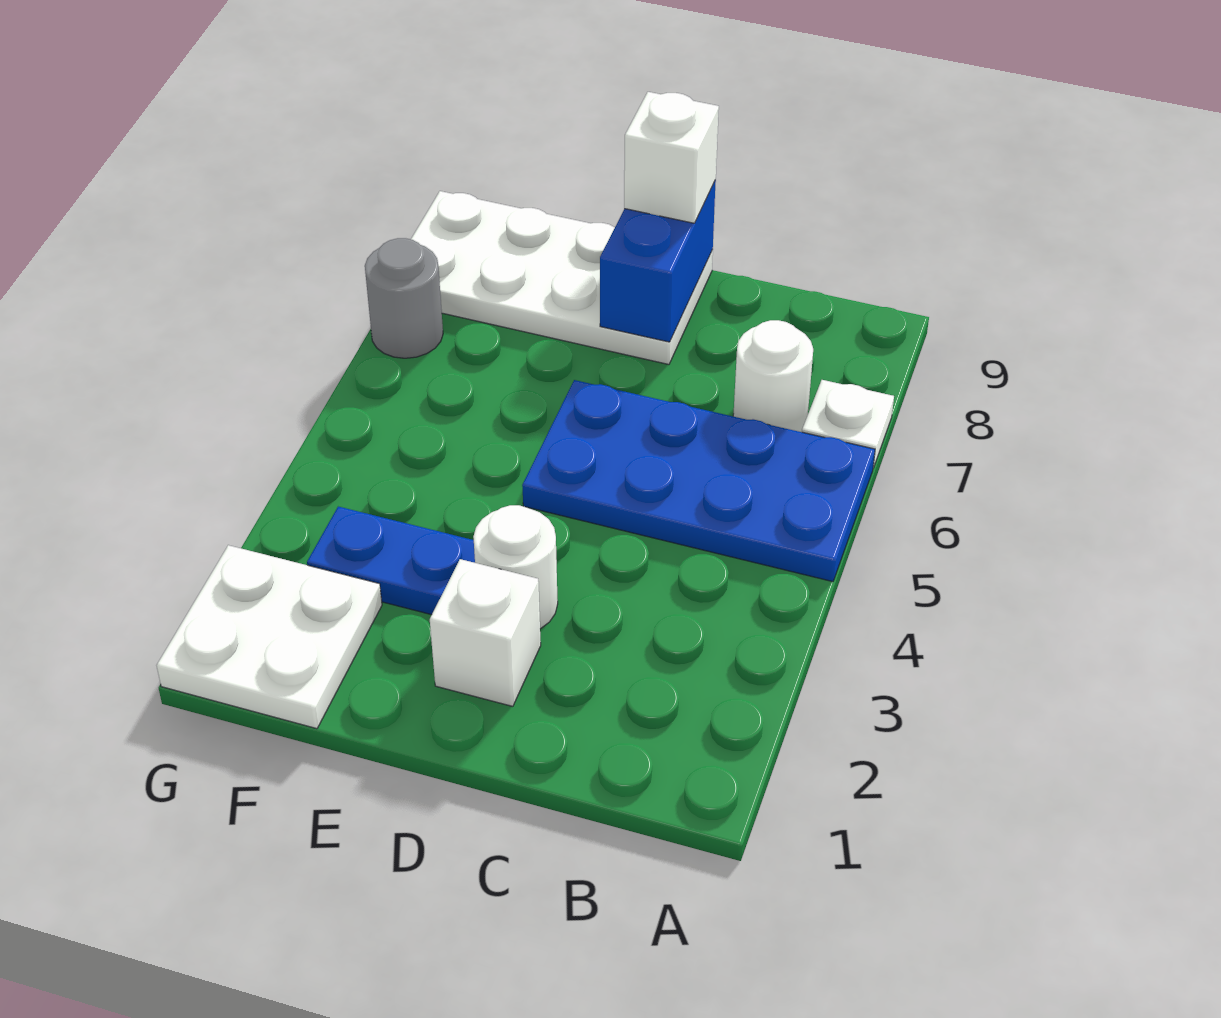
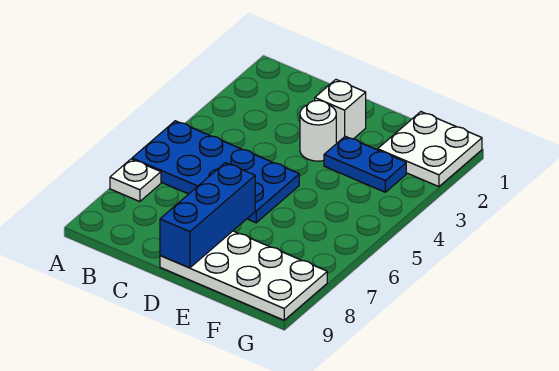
white 1x1 round brick [733,320,813,432] -> none
blue 1x2 brick [600,180,716,342] -> blue 1x3 brick [160,163,255,268]
white 1x1 brick [624,92,719,223] -> none
grey 1x1 round brick [365,238,443,358] -> none

